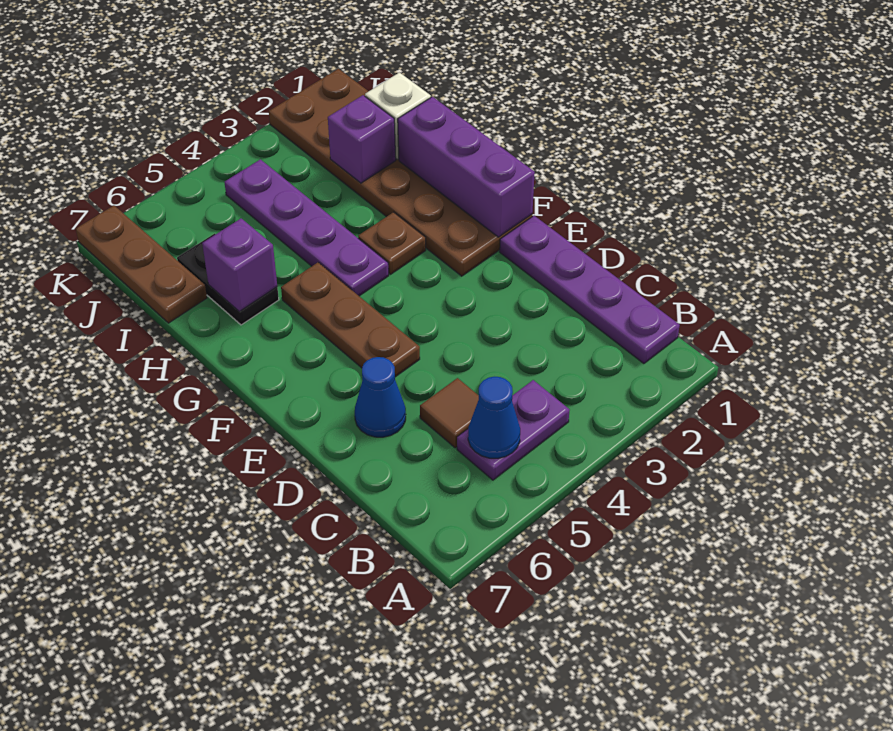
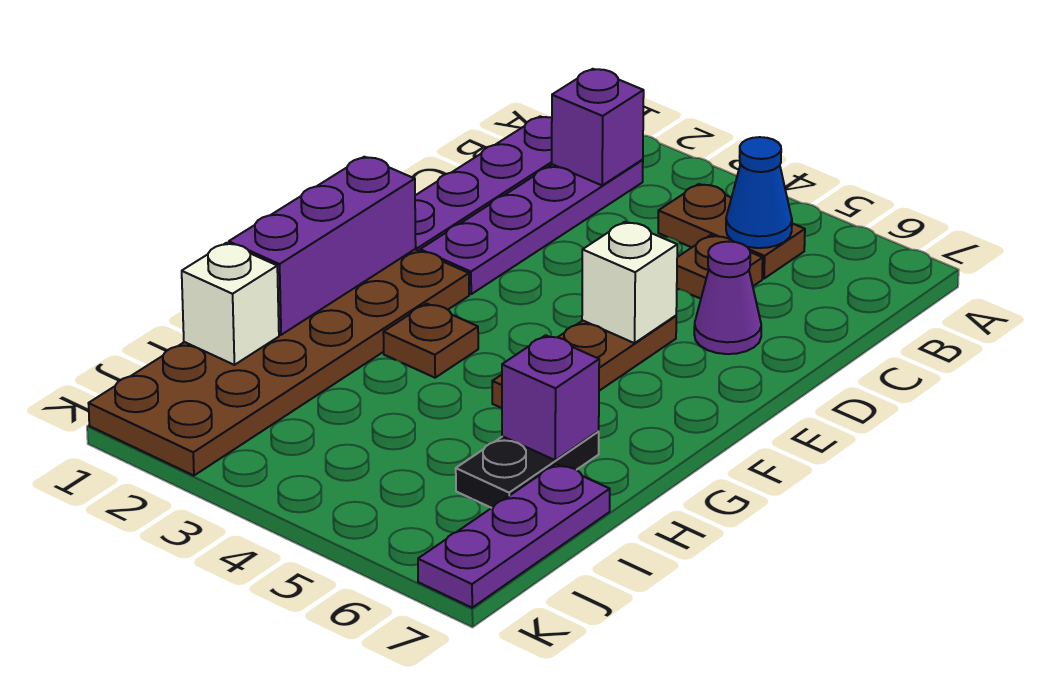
purple 1x2 plate [457,380,570,480] -> brown 1x2 plate [658,184,805,278]
brown 1x1 tile [420,378,479,448] -> brown 1x1 plate [677,235,763,299]
blue 1x1 cone [355,357,406,437] -> purple 1x1 cone [694,242,761,354]
none -> white 1x1 brick [582,222,677,343]
purple 1x4 plate [224,159,389,296] -> purple 1x4 plate moved to [420,160,643,294]
purple 1x1 brick [328,95,396,183] -> purple 1x1 brick moved to [552,69,644,185]
brown 1x3 plate [76,206,207,323] -> purple 1x3 plate [418,464,610,608]

